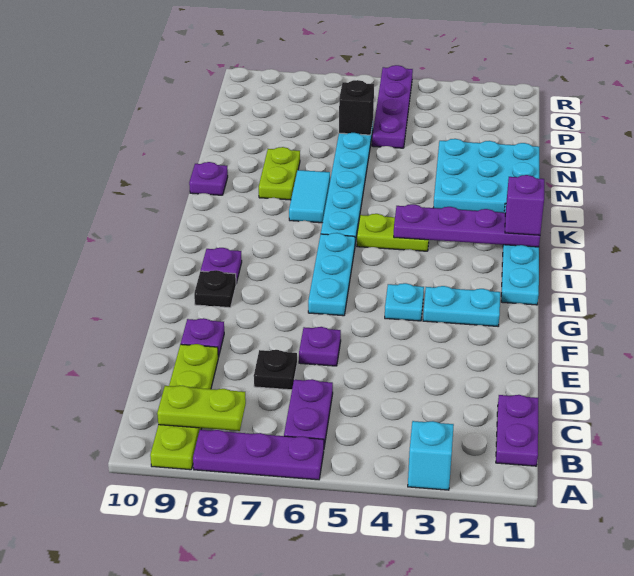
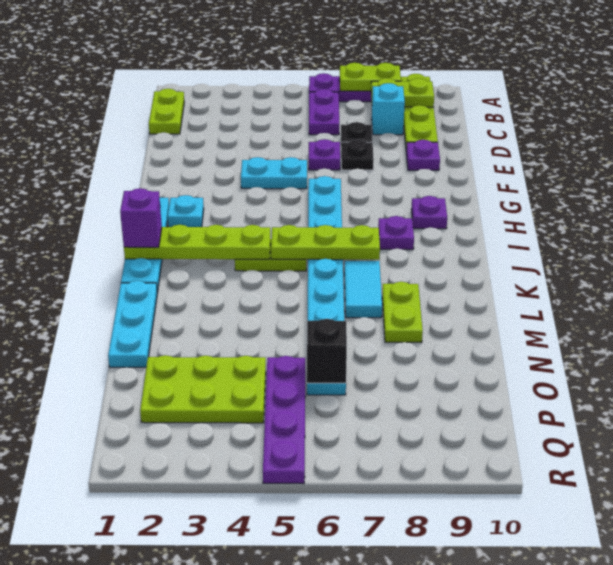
cyan 1x1 brick [408,421,454,490] -> cyan 1x1 brick moved to [372,83,405,135]
none -> lime 1x2 plate [340,63,401,91]
purple 1x2 plate [496,395,538,466] -> lime 1x2 plate [149,89,184,134]
cyan 1x2 plate [423,286,500,326] -> cyan 1x2 plate moved to [241,157,307,189]
cyan 1x1 plate [385,283,424,321] -> cyan 1x1 plate moved to [168,195,204,227]
black 1x1 plate [194,270,236,308] -> black 1x1 plate moved to [341,139,374,170]
purple 1x4 plate [394,204,540,247] -> lime 1x4 plate [124,225,270,259]
none -> lime 1x3 plate [271,225,380,260]
cyan 3x3 plate [433,139,539,213] -> cyan 1x3 plate [108,281,157,367]
purple 1x1 plate [189,162,228,195] -> purple 1x1 plate moved to [378,216,414,250]
none -> lime 2x3 plate [140,355,266,423]

